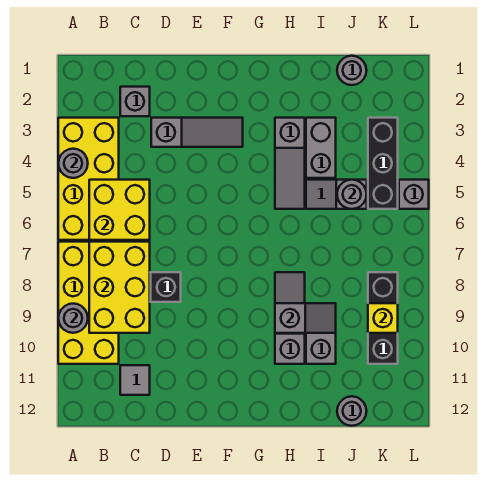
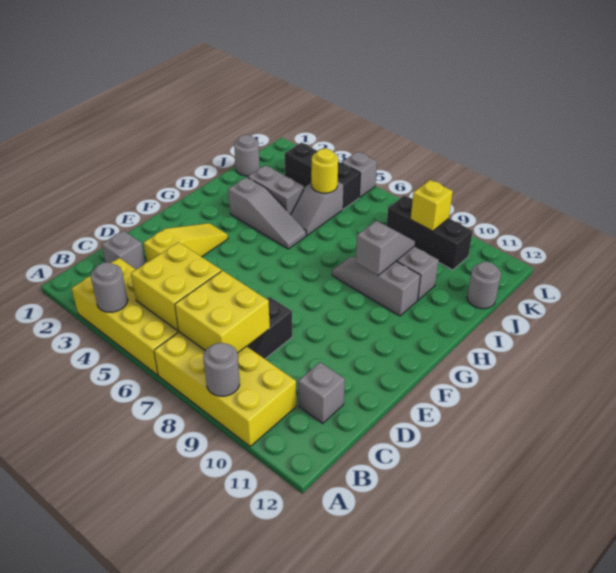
yellow 2x3 brick [89,242,150,333] -> yellow 2x2 brick [175,271,270,353]
grey 1x1 tile [120,365,150,395] -> grey 1x1 brick [298,362,345,423]
grey 1x3 slope [151,118,243,147] -> yellow 1x3 slope [144,223,228,262]
grey 1x1 round brick [337,180,367,209] -> yellow 1x1 round brick [311,149,338,193]

